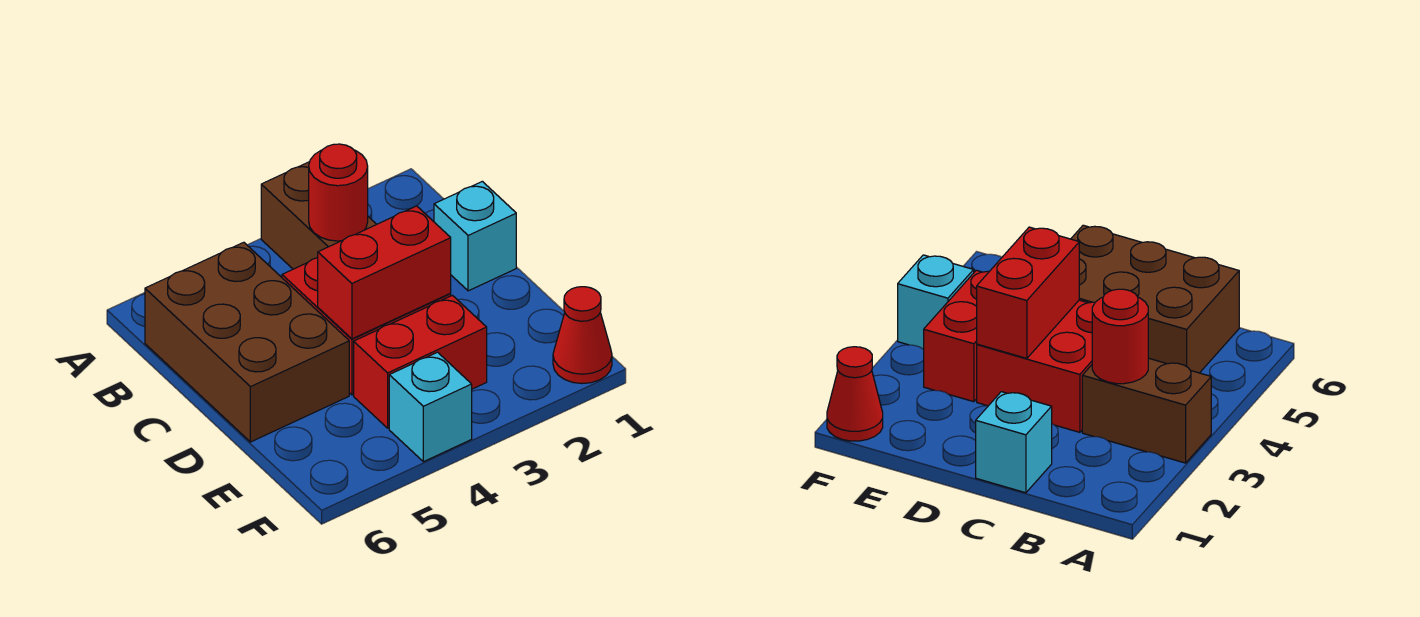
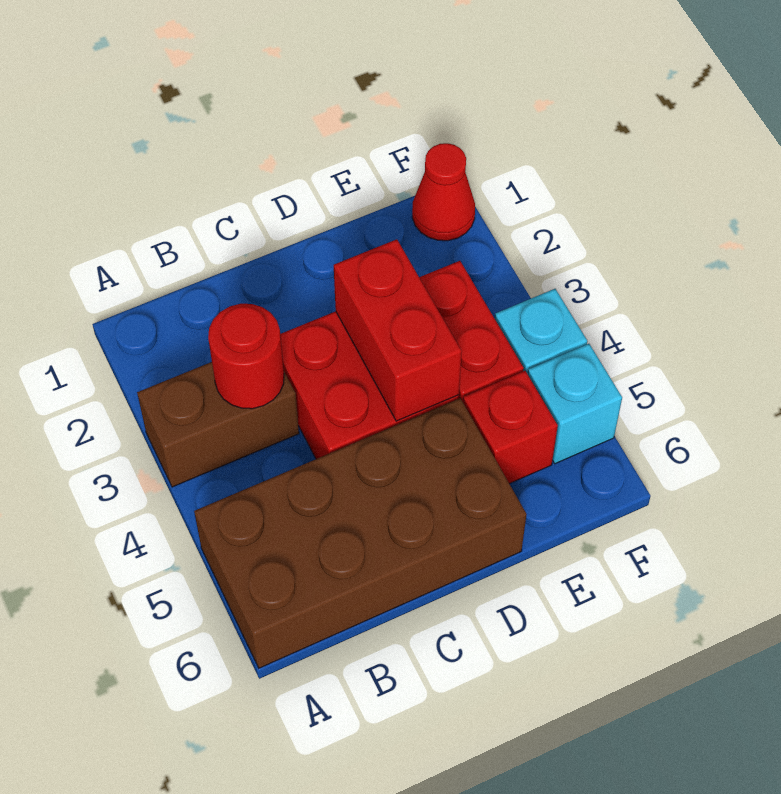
brown 2x3 brick [145,242,349,442] -> brown 2x4 brick [194,398,527,668]
cyan 1x1 brick [434,181,516,291] -> cyan 1x1 brick moved to [528,344,622,464]
none -> red 1x1 brick [463,371,558,484]

